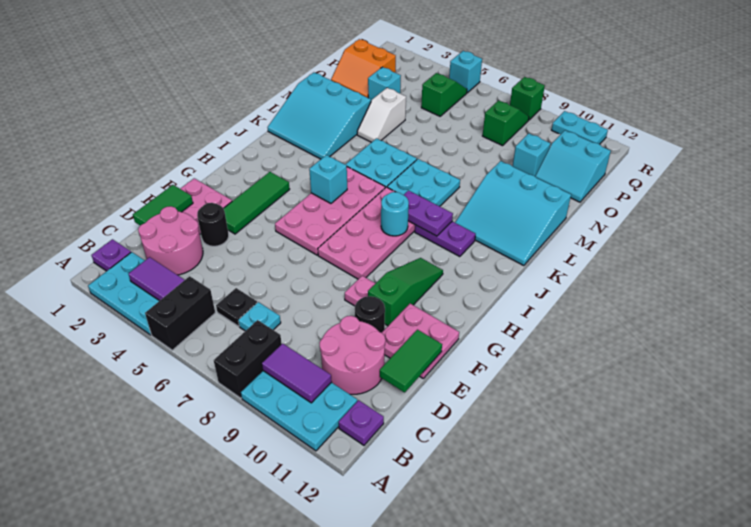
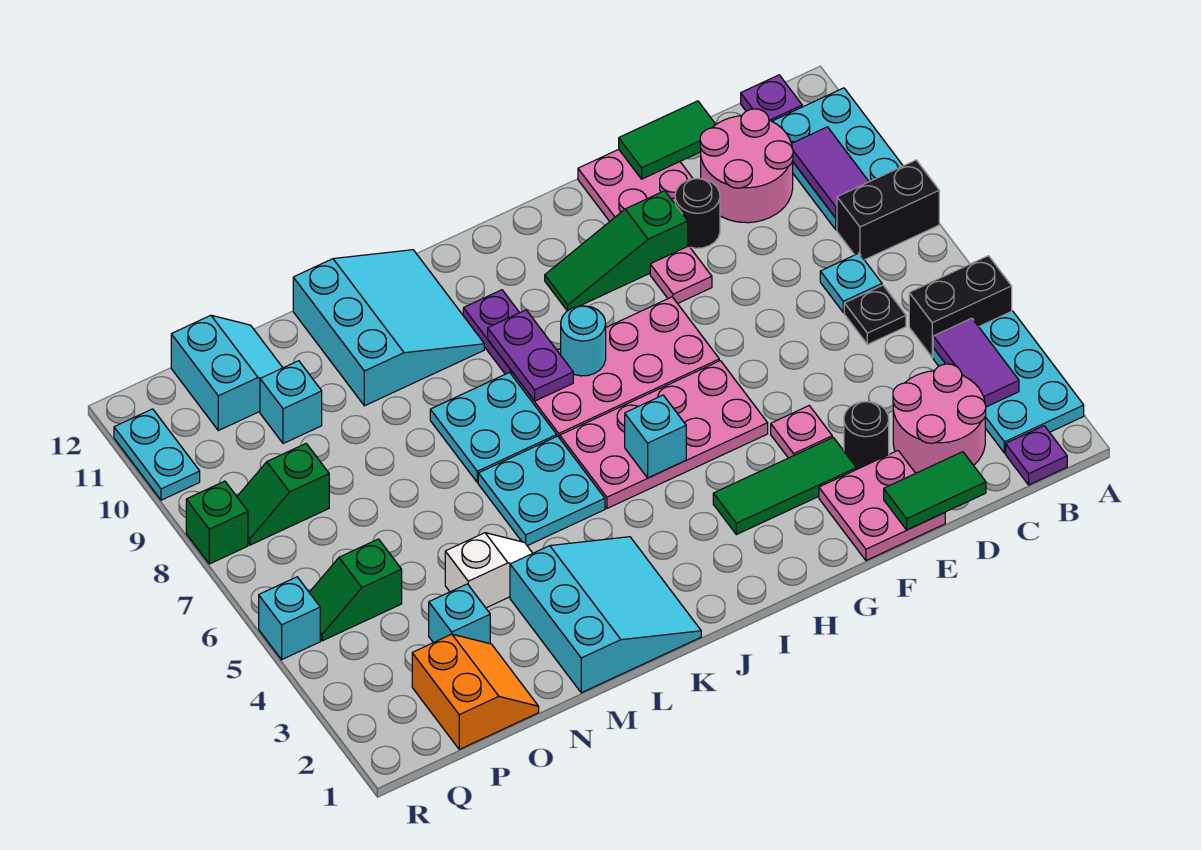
none -> pink 1x1 plate [771,406,832,458]

